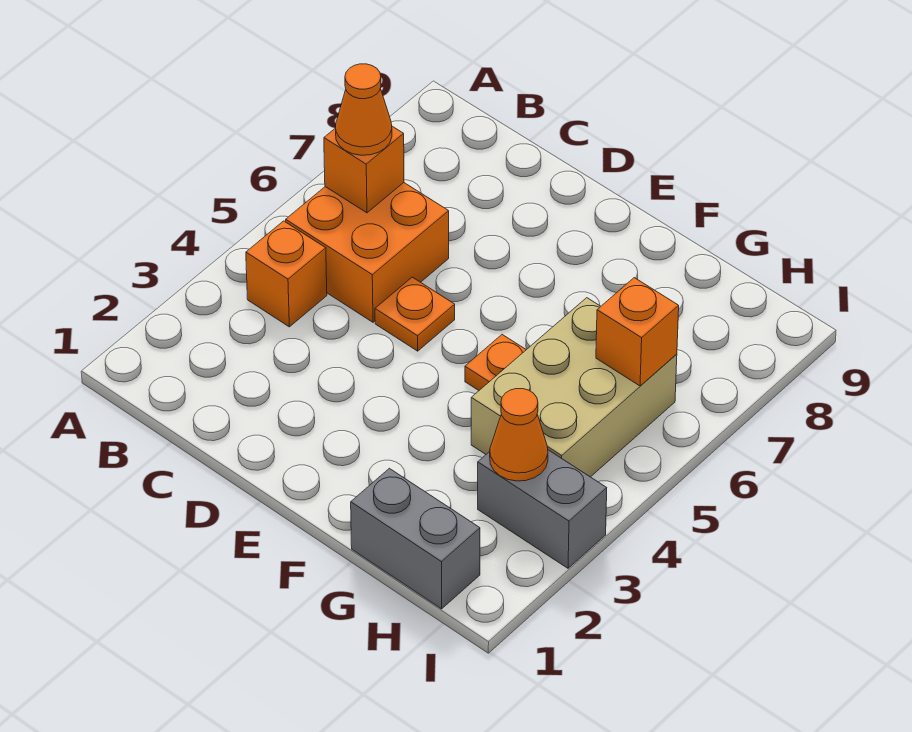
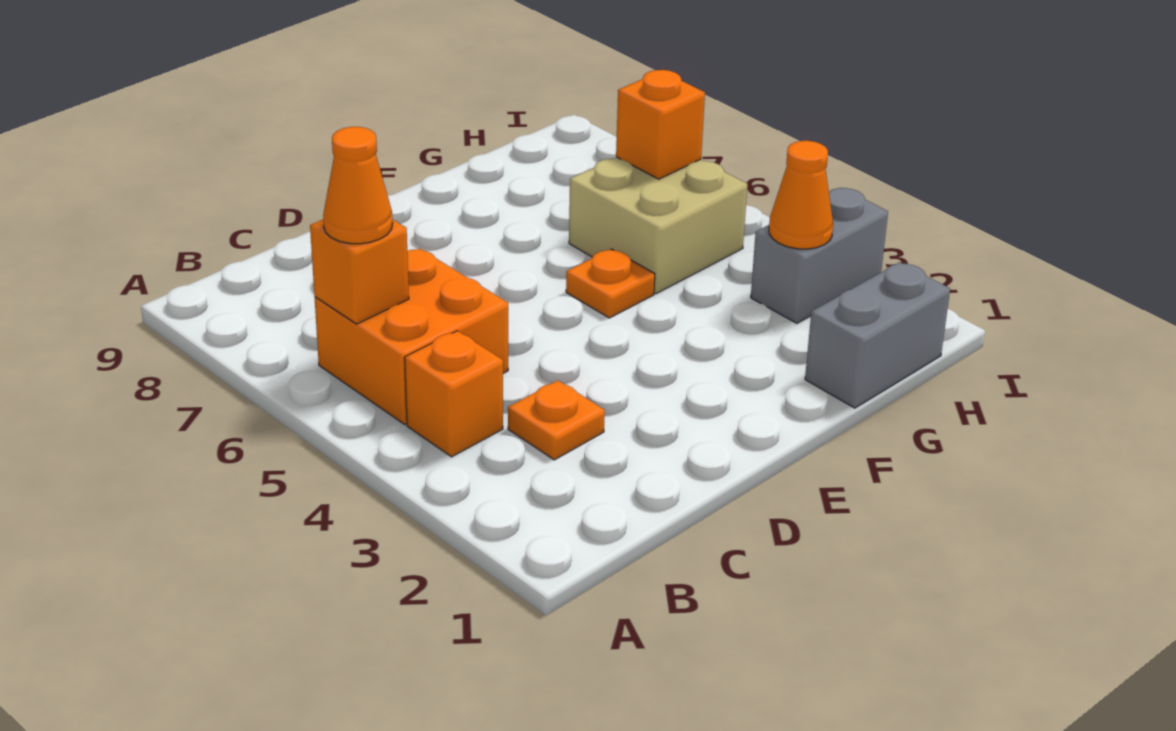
orange 1x1 plate [375,277,455,351] -> orange 1x1 plate moved to [508,380,605,460]
tan 2x3 brick [471,298,677,477] -> tan 2x2 brick [569,157,747,294]

